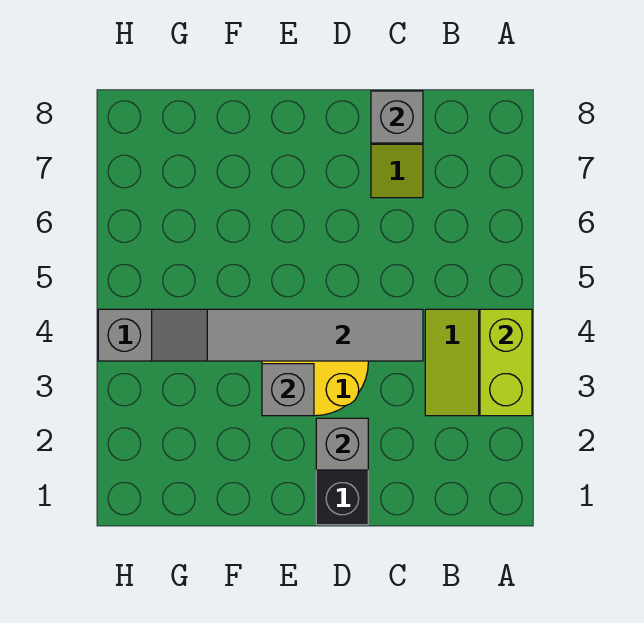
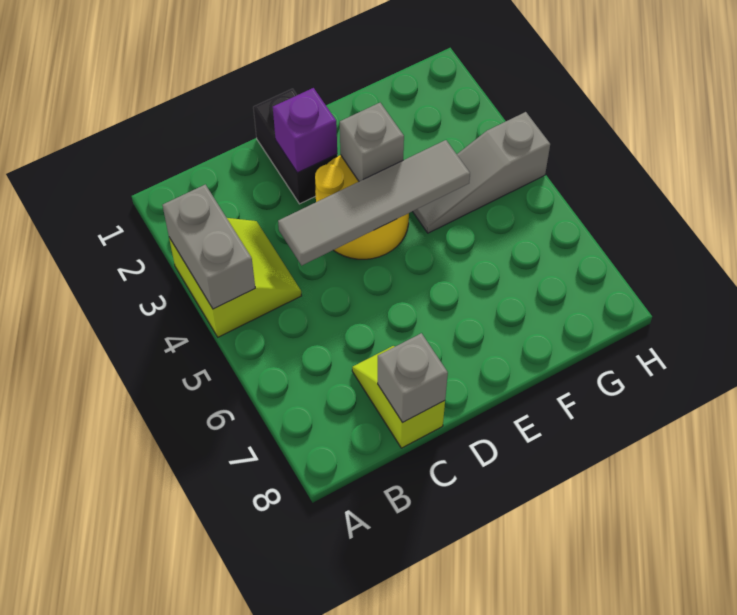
lime 1x2 brick [480,309,532,416] -> grey 1x2 brick [163,185,255,309]
grey 1x1 brick [316,418,368,470] -> purple 1x1 brick [273,88,337,173]

